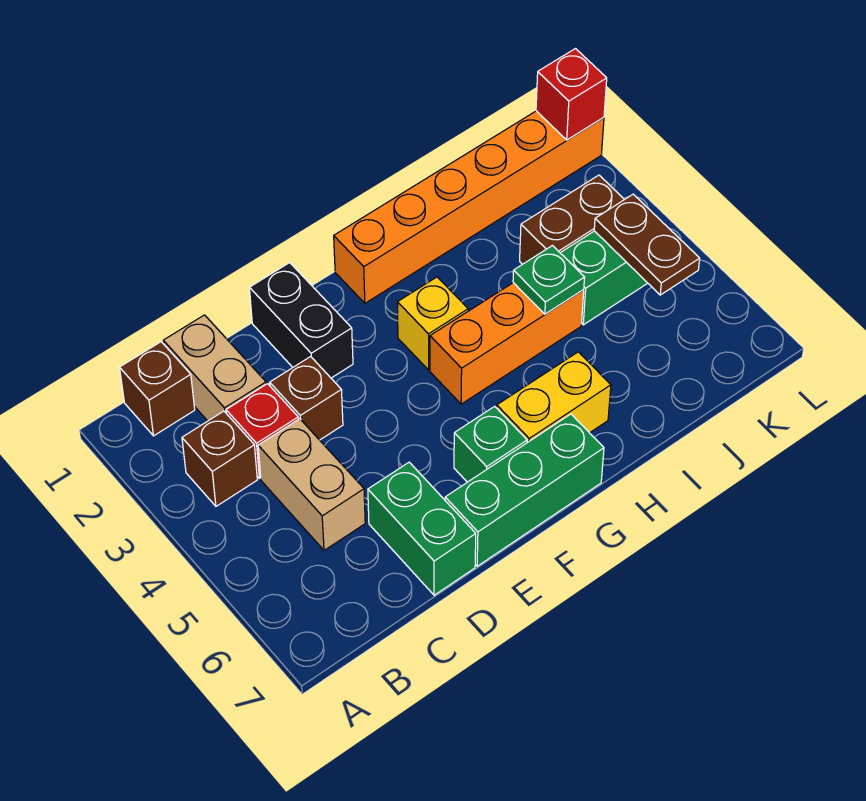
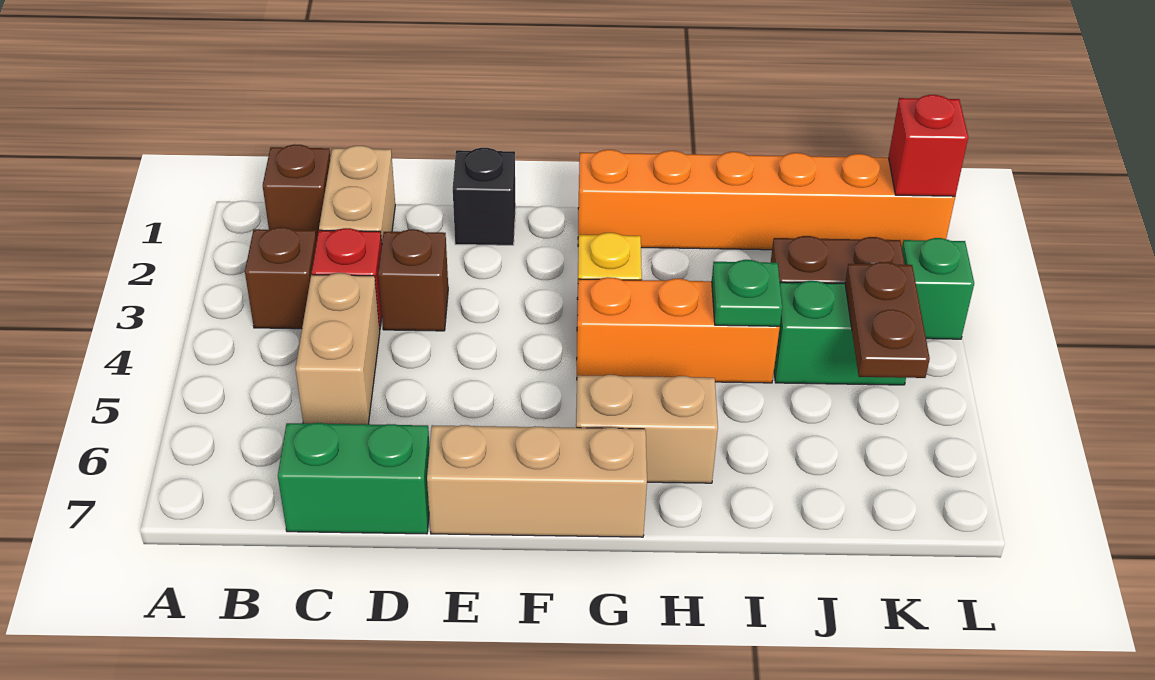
green 1x2 brick [368,462,476,595] -> green 1x2 brick turned to [278,423,430,534]
black 1x2 brick [250,263,353,378] -> black 1x1 brick [453,148,516,245]
green 1x3 brick [445,414,604,566] -> tan 1x3 brick [427,425,647,537]
green 1x1 brick [454,406,527,482] -> green 1x1 brick moved to [902,238,974,339]
yellow 1x2 brick [497,352,611,443] -> tan 1x2 brick [576,375,718,483]

